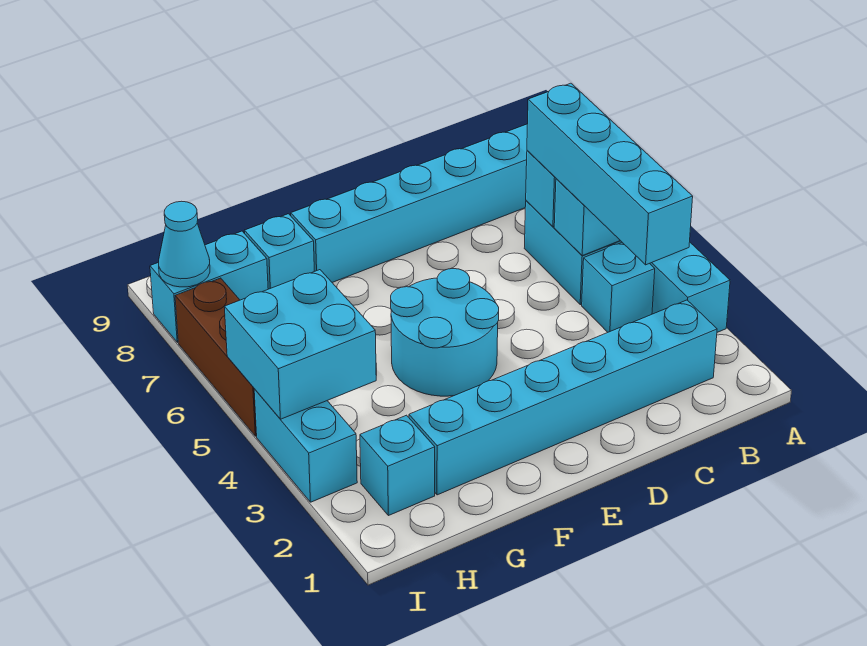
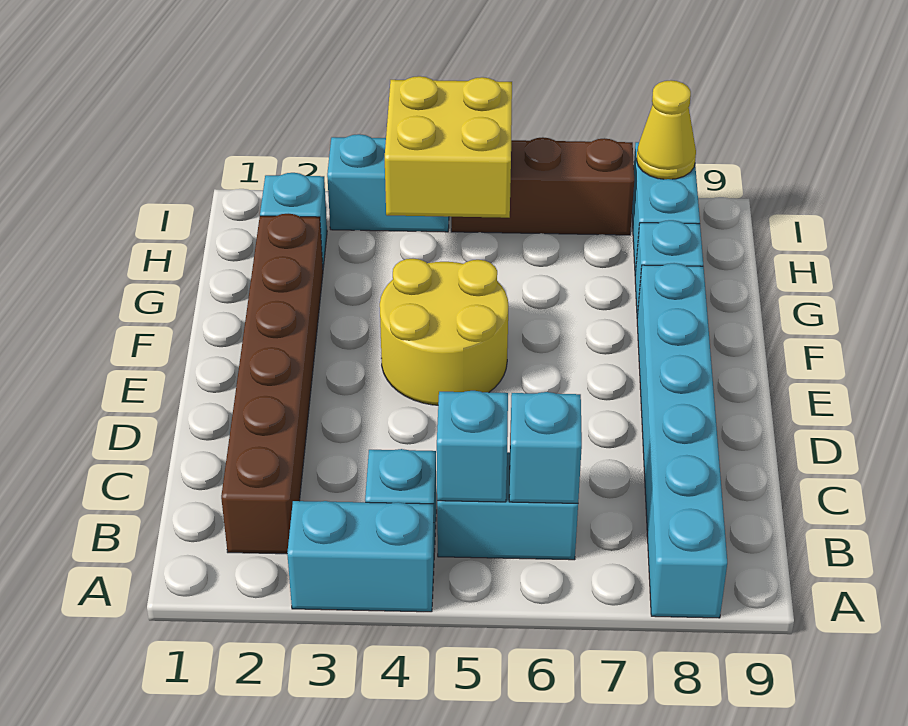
cyan 1x6 brick [409,300,717,495] -> brown 1x6 brick [221,214,323,554]
cyan 1x4 brick [527,83,693,265] -> none
cyan 2x2 round brick [391,269,499,396] -> yellow 2x2 round brick [380,259,508,405]
cyan 2x2 brick [224,270,376,419] -> yellow 2x2 brick [385,76,512,218]
cyan 1x1 cone [159,201,210,287] -> yellow 1x1 cone [636,80,696,179]

